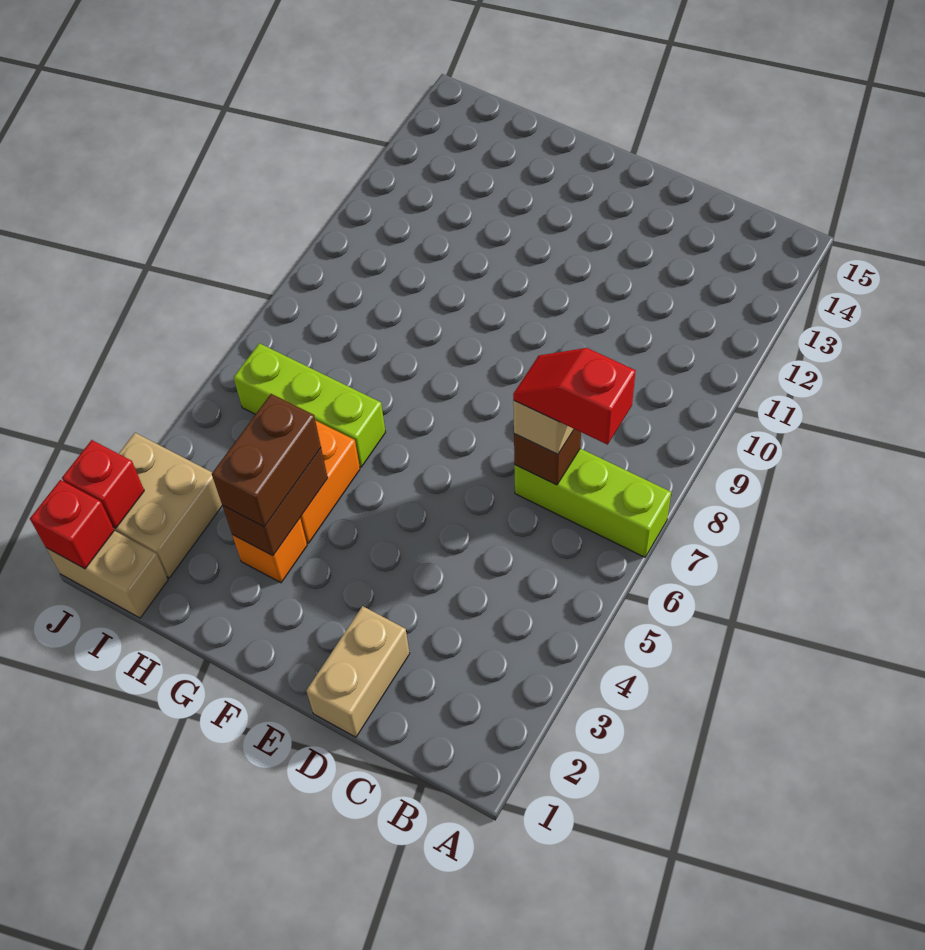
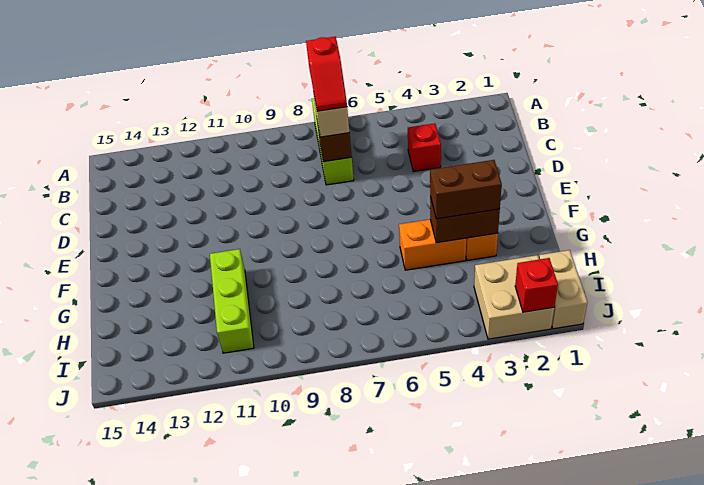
tan 1x2 brick [306,606,410,737] -> none
lime 1x3 brick [234,343,386,467] -> lime 1x3 brick moved to [210,249,254,353]
red 1x1 brick [30,480,114,569] -> red 1x1 brick moved to [408,123,441,172]

